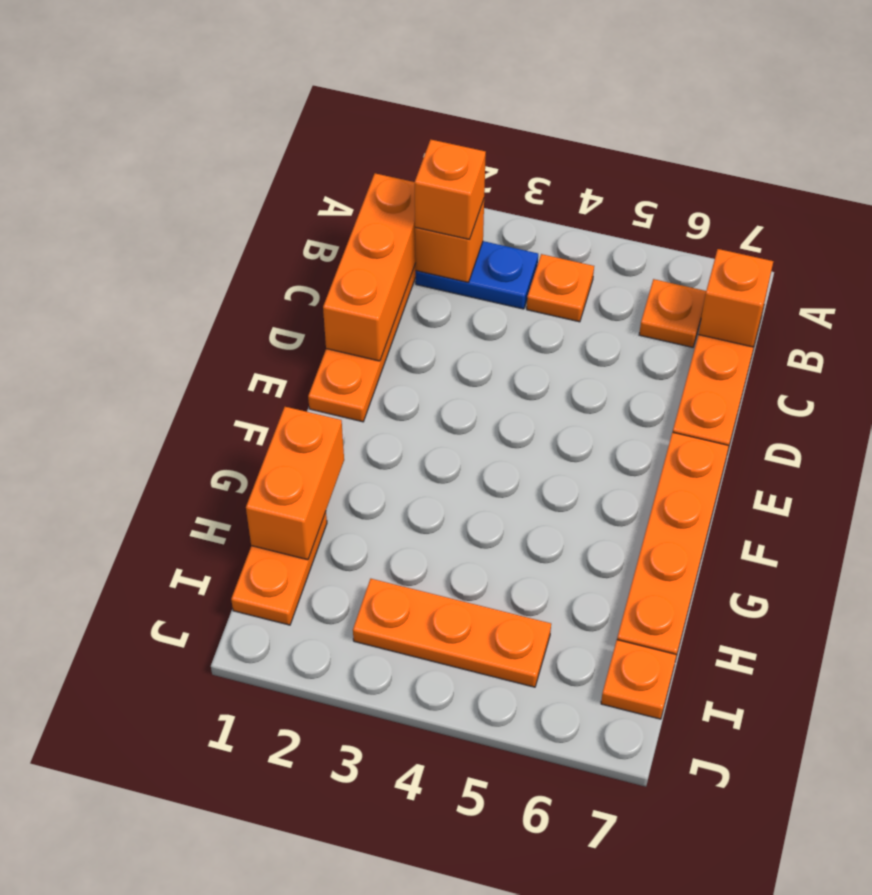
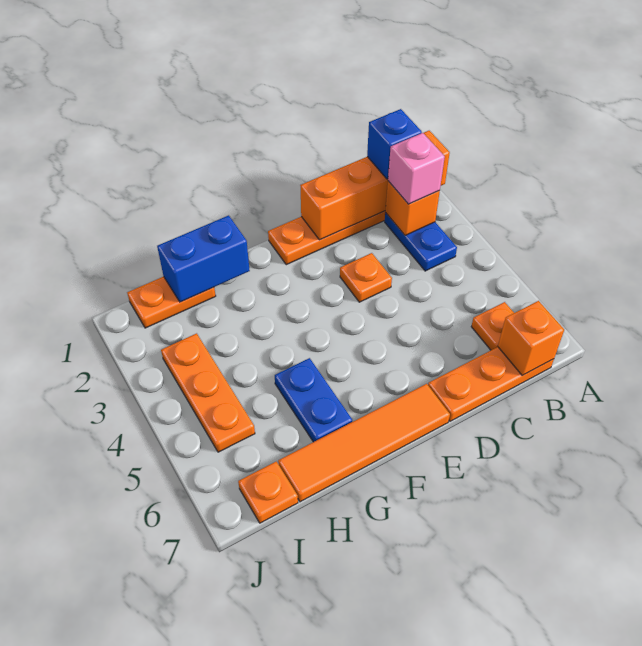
orange 1x3 brick [323,173,416,361] -> orange 1x4 brick [300,131,450,240]
none -> blue 1x1 brick [367,109,422,179]
orange 1x1 brick [415,140,486,240] -> pink 1x1 brick [388,133,445,204]
orange 1x1 plate [527,254,594,322] -> orange 1x1 plate moved to [340,253,392,302]
orange 1x4 plate [617,432,729,657] -> orange 1x4 tile [278,384,450,502]
orange 1x2 brick [246,407,344,560] -> blue 1x2 brick [157,215,250,302]
none -> blue 1x2 plate [275,358,352,442]

